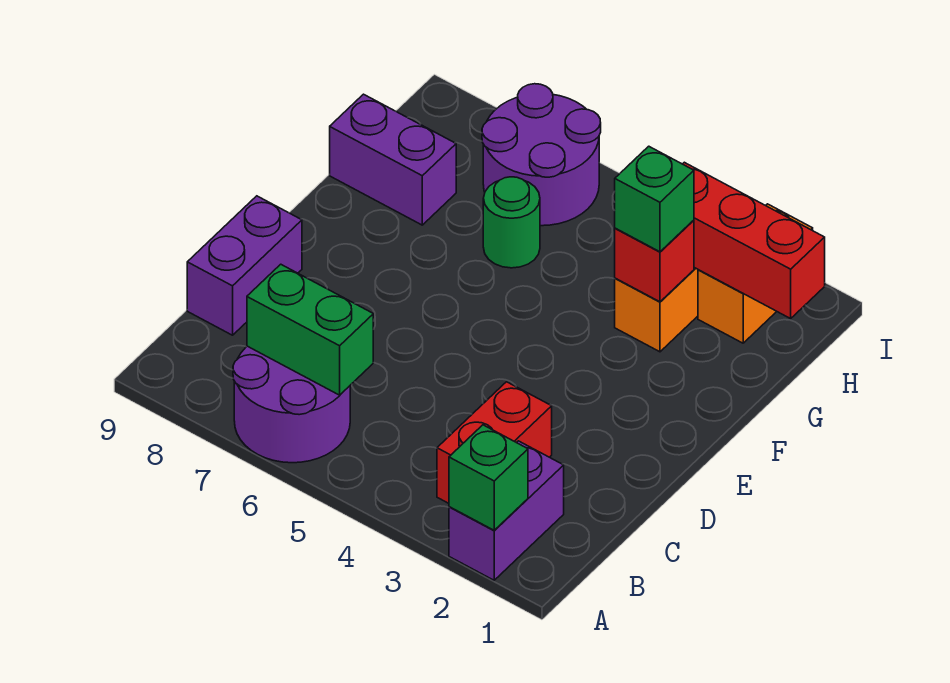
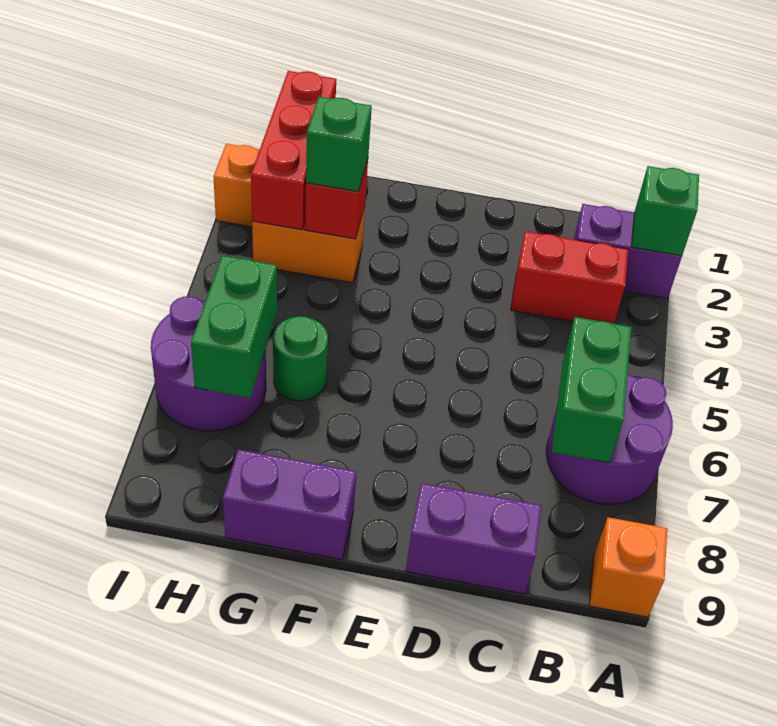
none -> orange 1x1 brick [589,517,667,617]
purple 1x2 brick [330,94,456,225] -> purple 1x2 brick turned to [223,449,357,560]
none -> green 1x2 brick [191,256,277,398]

